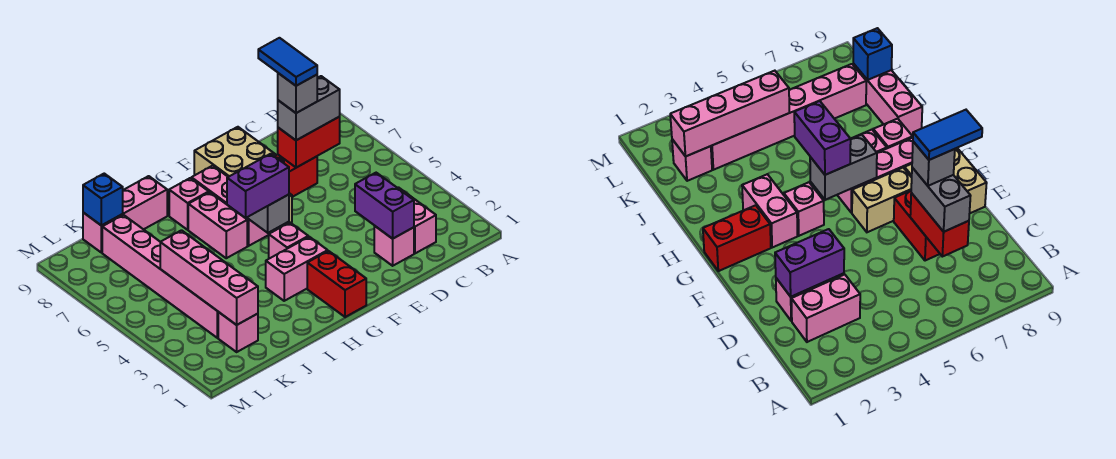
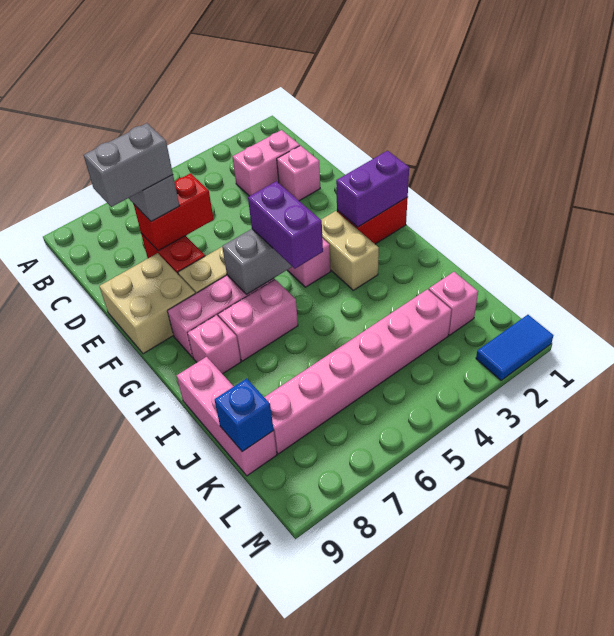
red 1x2 brick [278,117,340,168] -> red 1x2 brick turned to [134,173,214,251]
purple 1x2 brick [355,173,414,239] -> purple 1x2 brick moved to [336,151,409,227]
grey 1x1 brick [278,73,317,113] -> grey 1x2 brick [84,123,173,207]
blue 1x2 tile [258,38,317,86] -> blue 1x2 tile moved to [476,315,553,380]
pink 1x2 brick [266,237,328,301] -> tan 1x2 brick [321,211,379,290]
pink 1x4 brick [160,230,258,325] -> none

